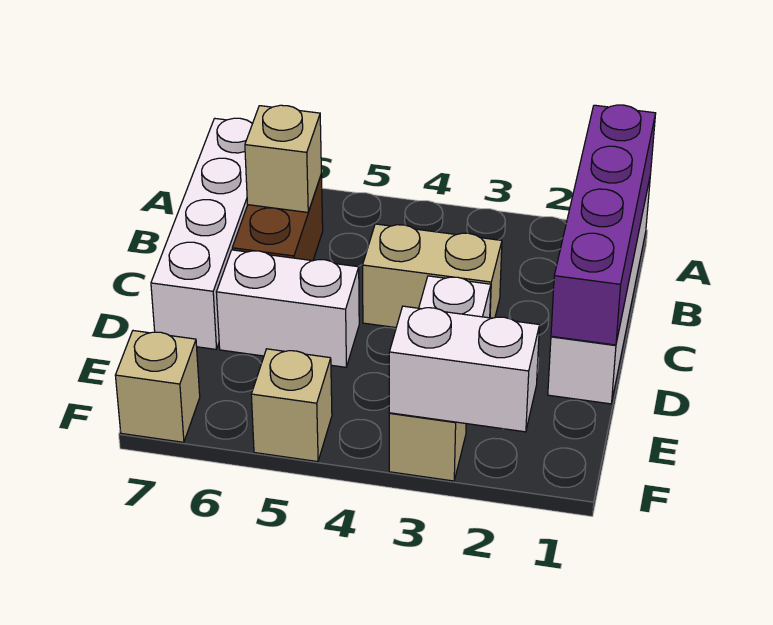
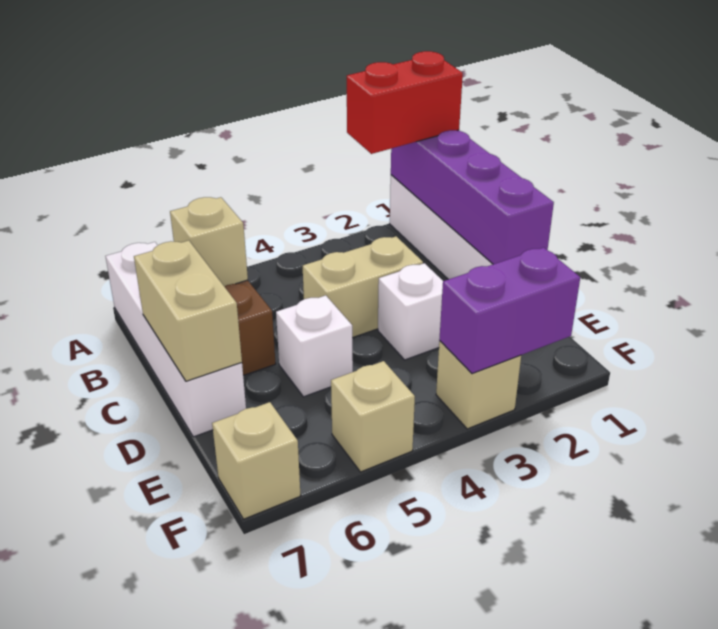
none -> red 1x2 brick [347,51,463,154]
none -> tan 1x2 brick [134,240,242,381]
white 1x2 brick [216,250,359,367] -> white 1x1 brick [276,295,353,397]
white 1x2 brick [389,306,539,432] -> purple 1x2 brick [439,247,580,374]

